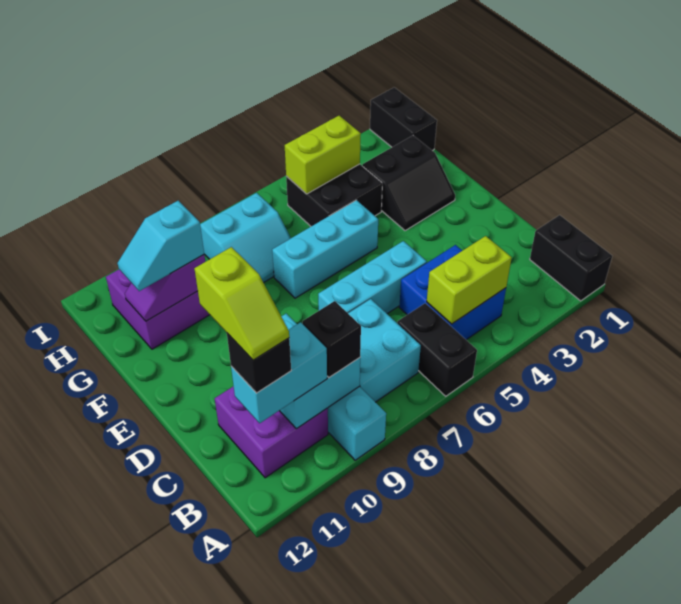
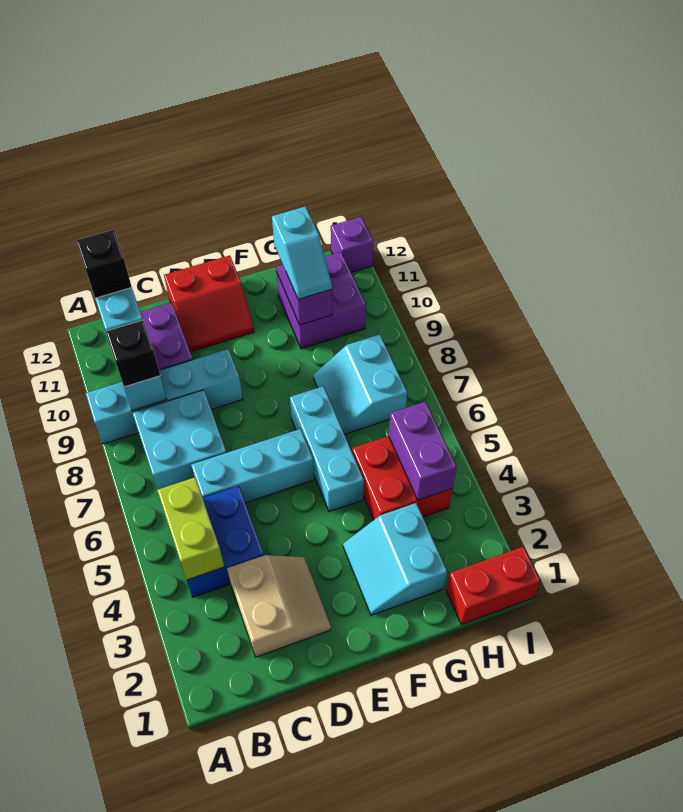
black 1x2 brick [530,215,612,301] -> none
black 1x2 brick [397,303,477,396] -> none
lime 1x2 slope [194,247,289,360] -> none
none -> tan 2x2 slope [227,555,331,657]
cyan 1x3 brick [318,241,427,314] -> cyan 1x3 brick turned to [191,429,314,503]
none -> red 2x2 slope [164,255,254,352]
black 2x2 slope [362,136,455,231] -> cyan 2x2 slope [343,503,447,615]
black 2x2 brick [286,164,382,226] -> red 2x2 brick [352,436,452,520]
cyan 1x2 slope [117,201,204,291] -> cyan 1x2 slope turned to [272,206,332,299]
black 1x2 brick [370,87,437,151] -> red 1x2 brick [446,547,540,624]
lime 1x2 brick [285,116,361,194] -> purple 1x2 brick [389,402,457,500]
none -> purple 1x1 brick [331,217,373,273]

